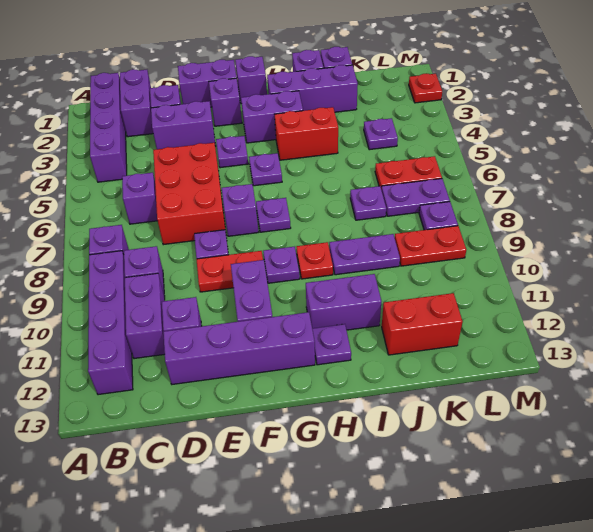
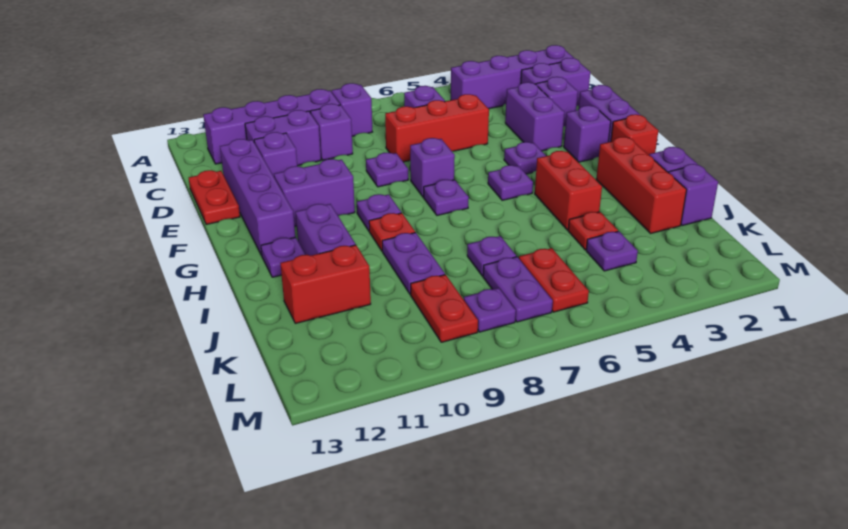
red 2x3 brick [153,143,225,245] -> red 1x3 brick [385,94,489,162]
red 1x2 plate [196,251,263,292] -> red 1x2 plate moved to [189,170,240,225]
purple 1x1 brick [235,56,267,104] -> red 1x1 brick [611,114,658,155]
purple 1x2 brick [241,91,303,143] -> none
purple 1x3 brick [267,65,358,112] -> red 1x3 brick [596,137,687,233]
red 1x2 brick [382,293,463,355] -> red 1x2 brick turned to [280,245,371,323]
red 1x1 plate [409,74,442,103] -> red 1x1 plate moved to [568,212,618,250]

